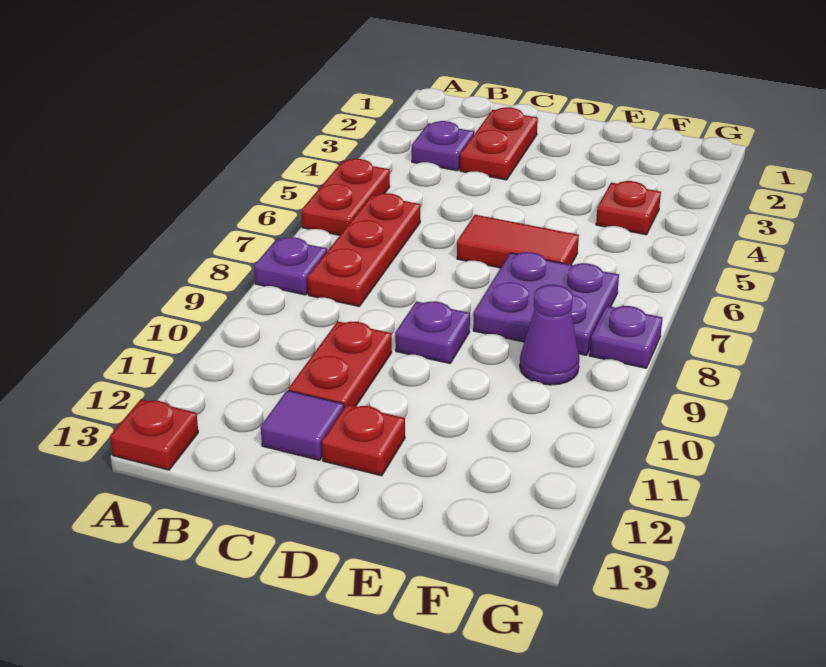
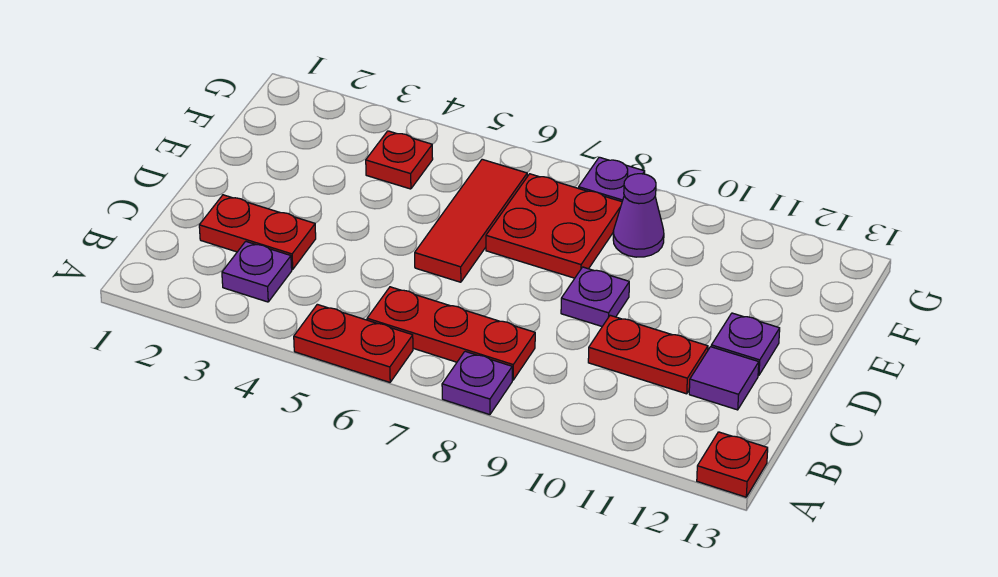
red 1x2 tile [457,215,579,268] -> red 1x3 tile [415,159,527,282]
red 1x1 plate [322,404,405,476] -> purple 1x1 plate [711,313,780,375]
purple 2x2 plate [473,252,619,355] -> red 2x2 plate [486,174,622,278]

